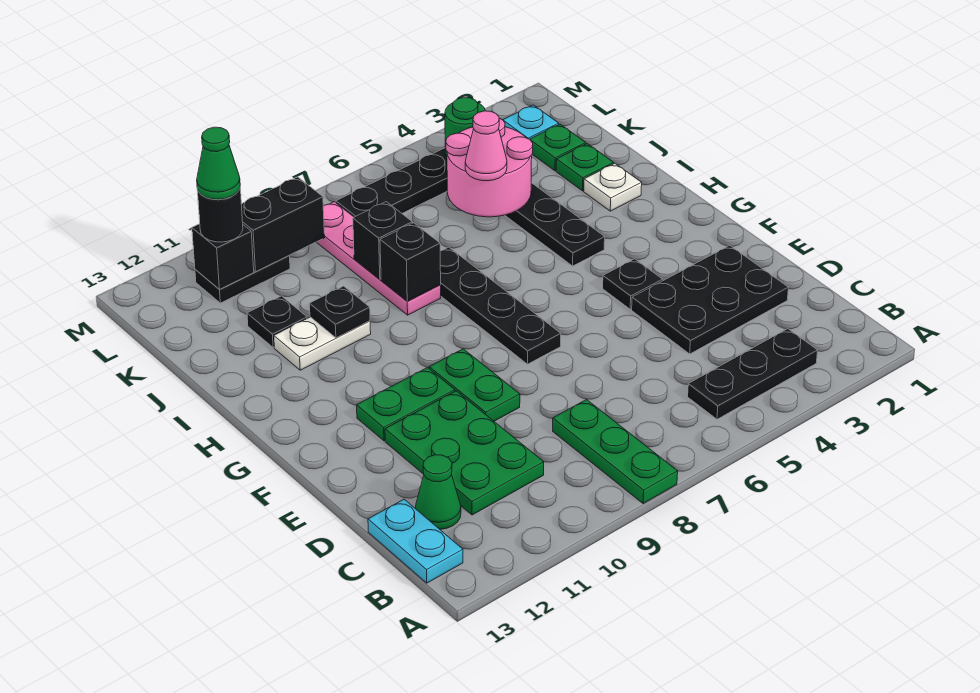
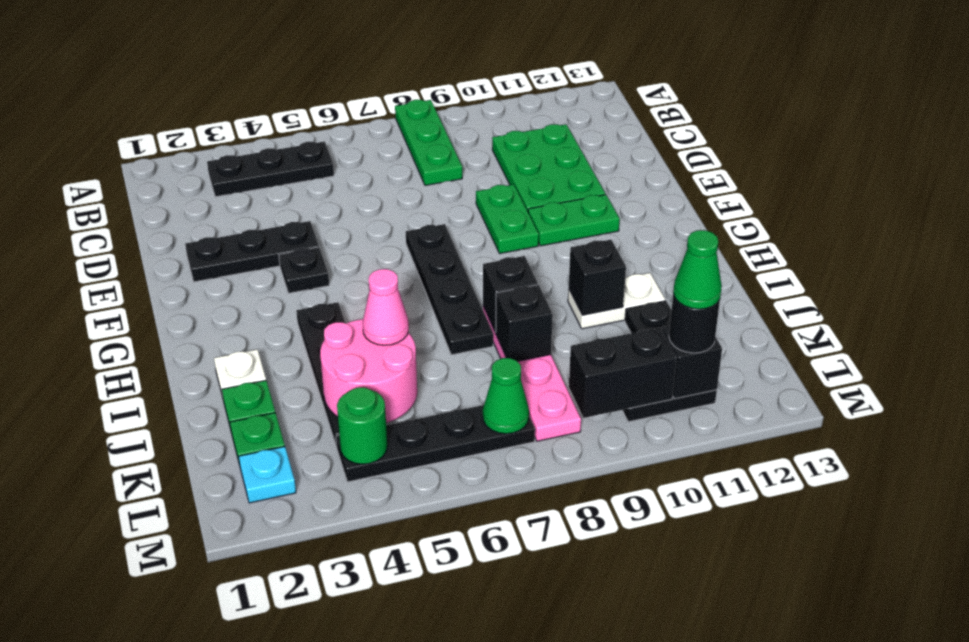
cyan 1x2 plate [368,499,463,583] -> none
green 1x1 cone [415,455,461,529] -> green 1x1 cone moved to [483,358,529,434]
black 2x3 plate [632,245,788,354] -> black 1x3 plate [185,221,319,282]
black 1x1 plate [309,286,370,338] -> black 1x1 brick [569,240,626,315]

